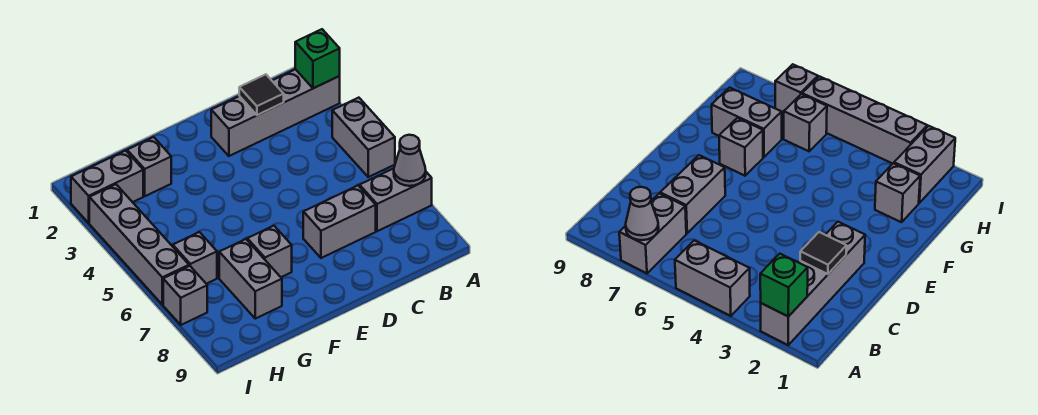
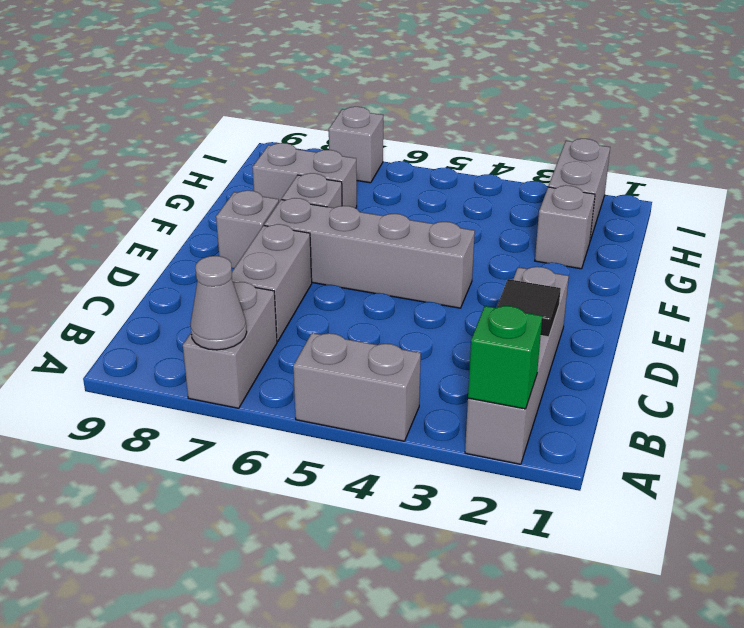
grey 1x1 brick [173,232,217,284] -> grey 1x1 brick moved to [216,190,279,268]
grey 1x4 brick [89,184,189,305] -> grey 1x4 brick moved to [264,198,475,308]

